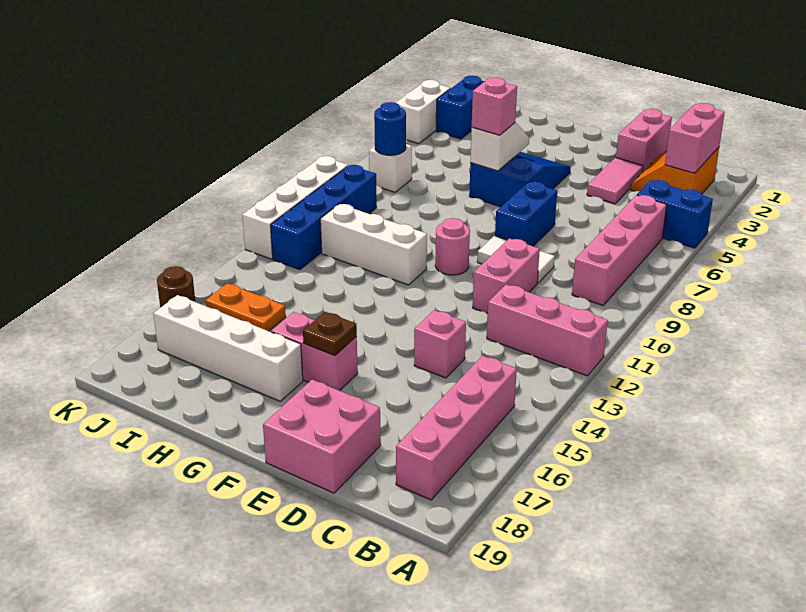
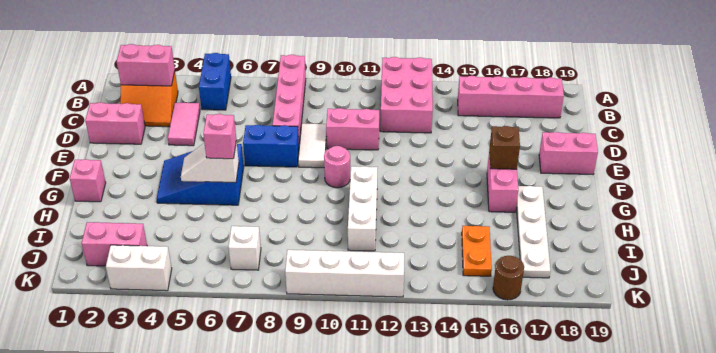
pink 1x3 brick [487,284,608,376] -> pink 2x3 brick [380,57,433,133]
pink 1x4 brick [572,195,667,305] -> pink 1x4 brick turned to [273,55,306,145]
pink 1x2 tile [587,157,643,204] -> pink 1x2 tile turned to [168,103,200,146]
pink 1x1 brick [414,310,466,378] -> pink 1x1 brick moved to [70,159,106,202]
pink 2x2 brick [263,380,381,493] -> pink 1x2 brick [539,132,598,174]
brown 1x1 plate [303,312,357,356] -> brown 1x1 brick [489,126,520,169]
white 1x4 brick [153,295,303,401] -> white 1x4 plate [516,186,550,278]
blue 1x2 brick [436,76,485,139] -> pink 1x2 brick [82,222,147,266]
blue 1x1 round brick [374,102,406,155] -> none
blue 1x4 brick [271,165,377,270] -> none

